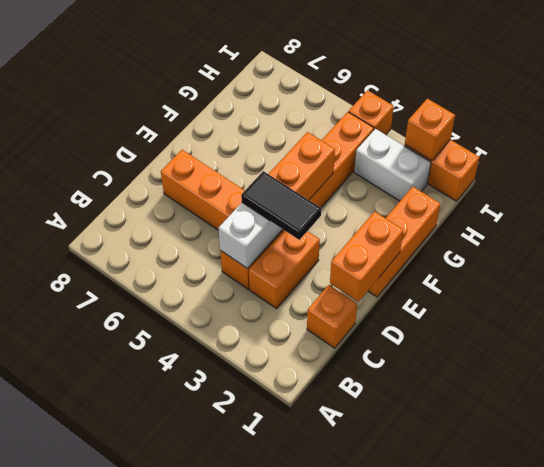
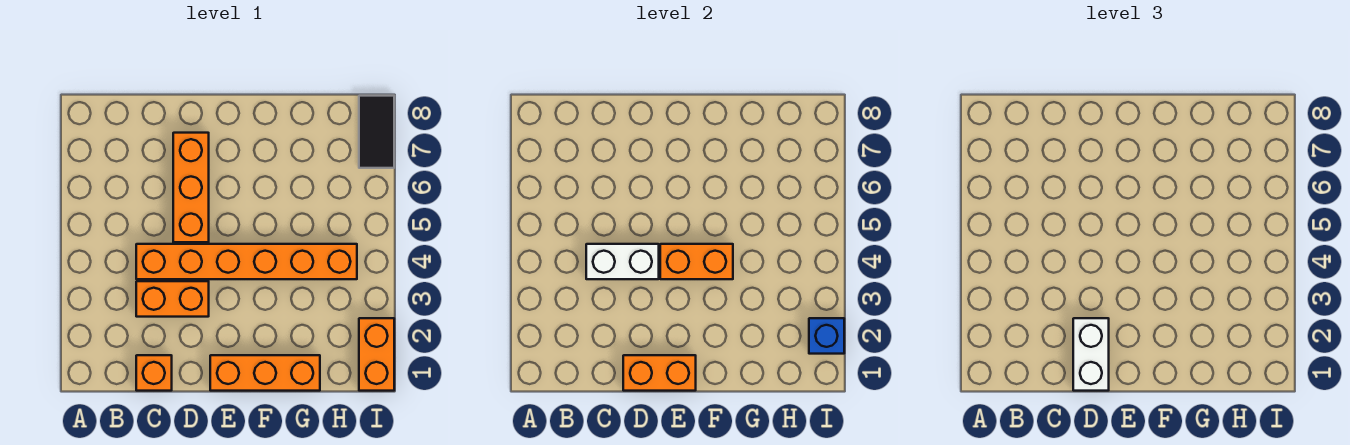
black 1x2 tile [241,171,321,240] -> black 1x2 tile moved to [359,96,394,168]
white 1x2 brick [354,129,431,201] -> white 1x2 brick moved to [1073,318,1109,391]
orange 1x1 brick [405,99,455,161] -> blue 1x1 brick [809,318,844,354]
orange 1x1 brick [349,90,394,135] -> none

